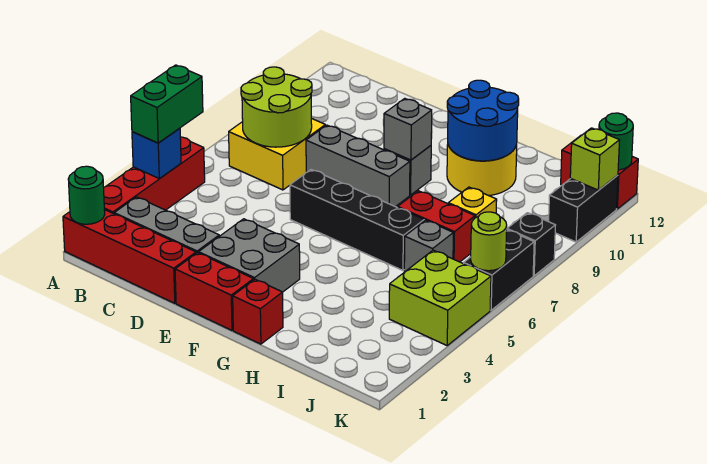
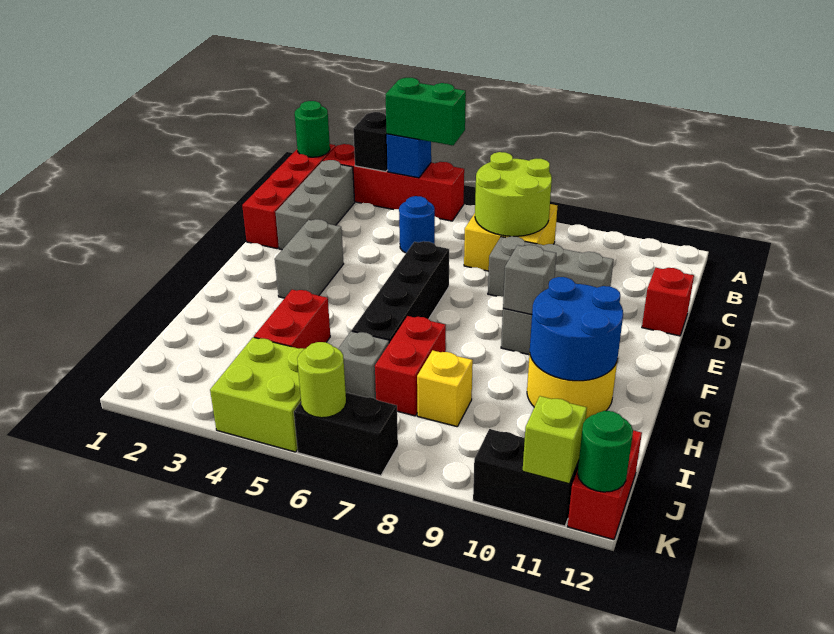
none -> blue 1x1 round brick [399,196,435,253]
grey 1x3 brick [306,125,410,207] -> grey 1x3 brick turned to [488,236,614,297]
red 1x2 brick [175,253,254,330] -> red 1x2 brick moved to [254,290,330,349]
grey 2x2 brick [199,219,300,292] -> grey 1x2 brick [275,219,344,298]
red 1x1 brick [233,279,283,344] -> red 1x1 brick moved to [642,268,694,336]
black 1x1 brick [507,213,555,276] -> black 1x1 brick moved to [353,112,388,172]

